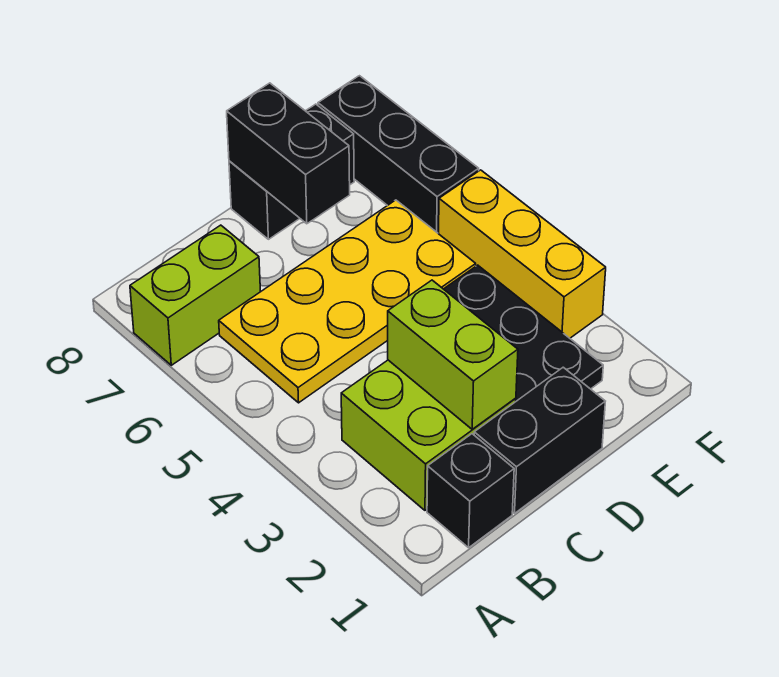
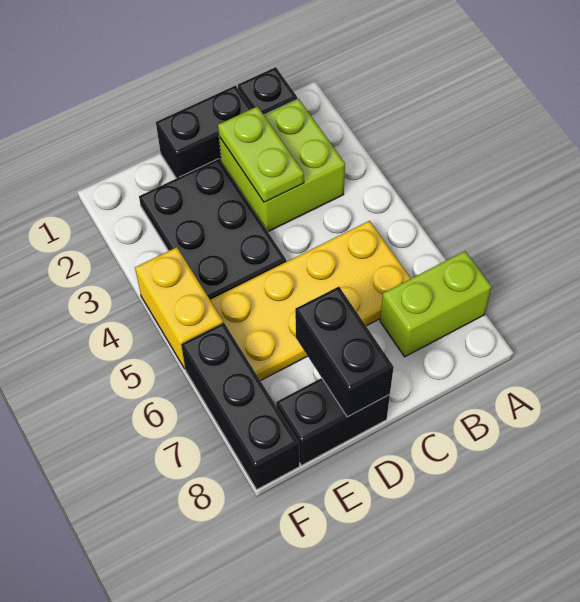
lime 1x2 brick [388,280,518,429] -> lime 1x2 plate [218,106,304,202]
yellow 1x3 brick [439,170,606,338] -> yellow 1x2 brick [135,247,223,369]

